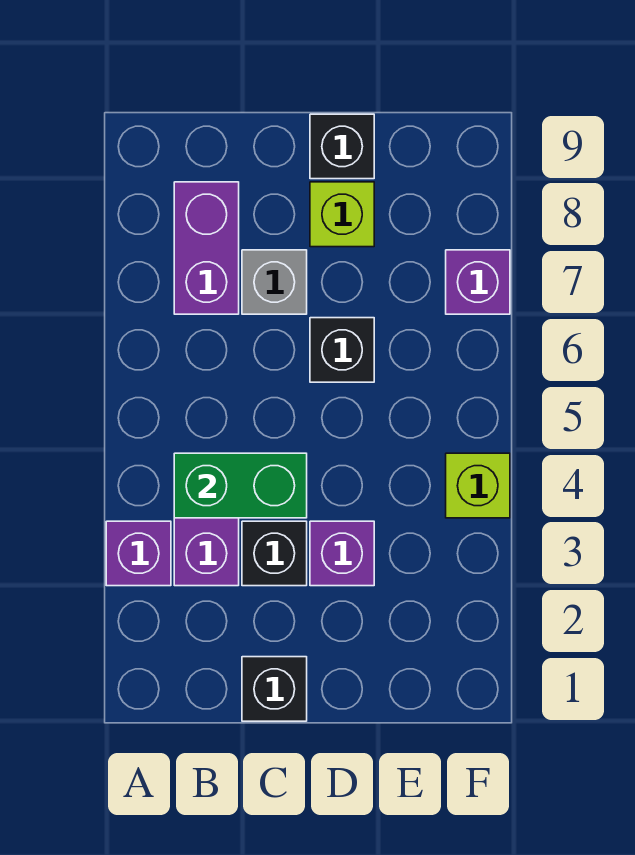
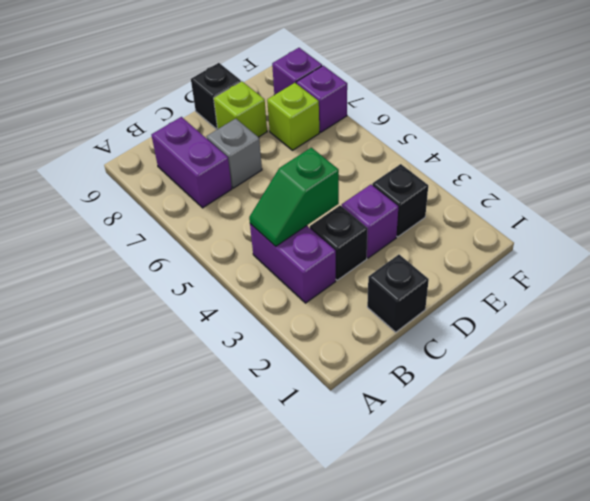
purple 1x1 brick [106,521,171,586] -> purple 1x1 brick moved to [272,48,322,95]
green 1x2 brick [174,453,307,518] -> green 1x2 slope [249,148,339,246]
black 1x1 brick [310,318,374,382] -> black 1x1 brick moved to [372,164,428,237]
lime 1x1 brick [446,453,510,518] -> lime 1x1 brick moved to [267,83,319,150]

